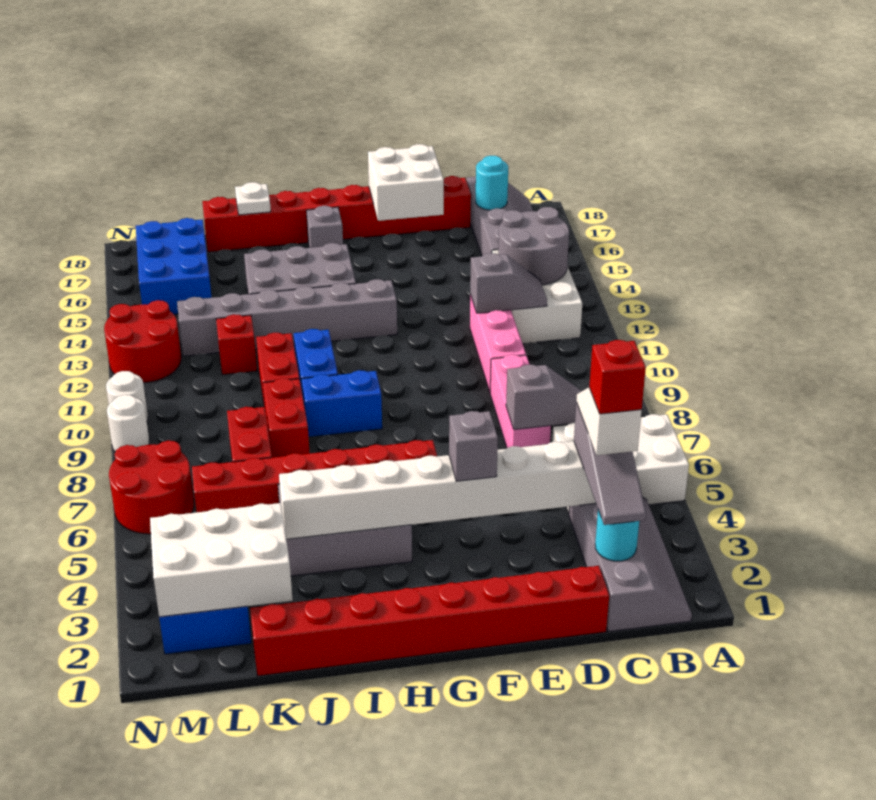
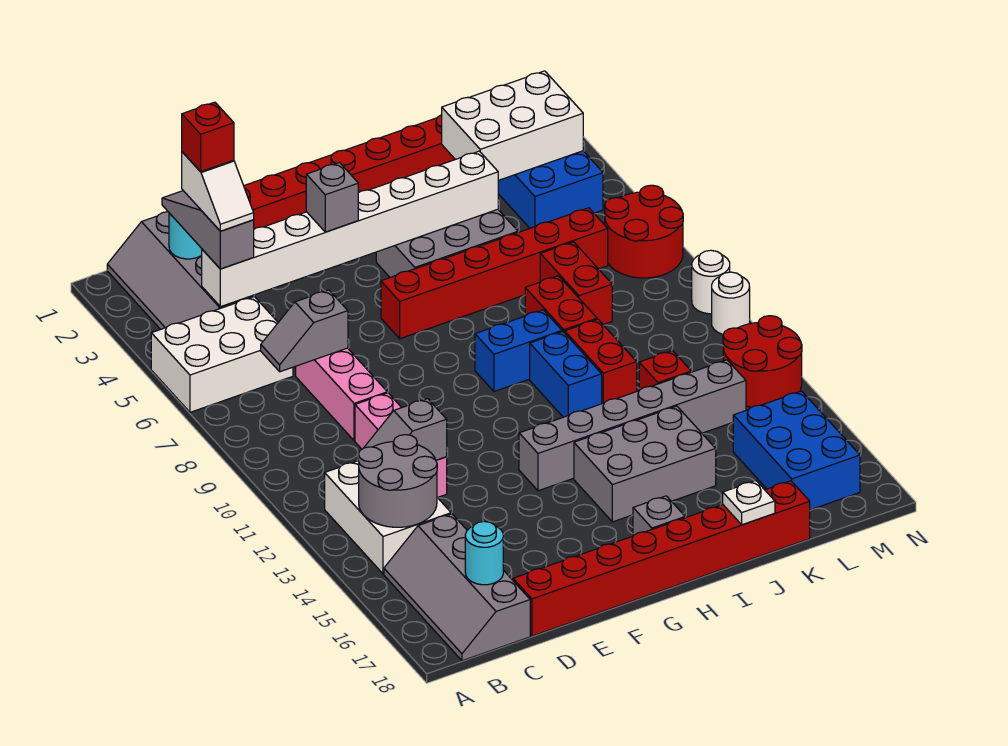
white 2x2 brick [368,144,444,221] -> none

